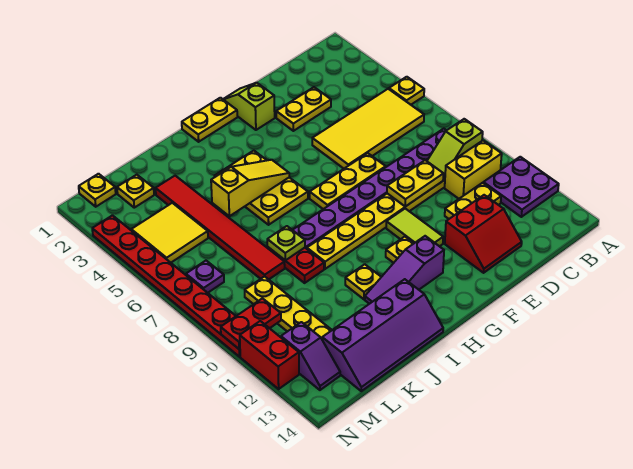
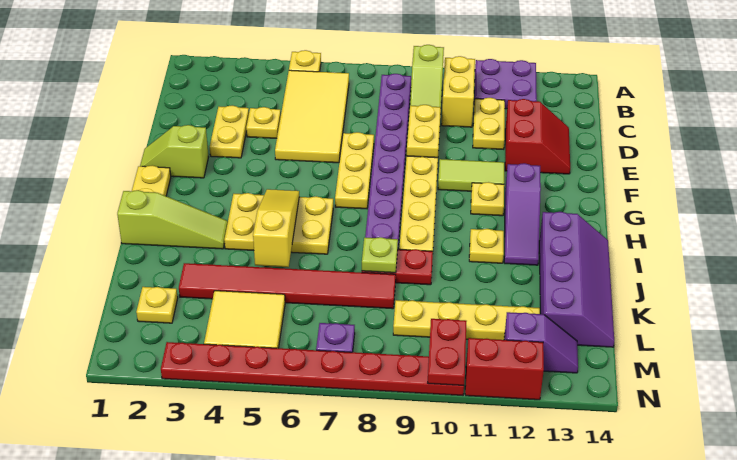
none -> lime 1x3 slope [117,190,228,249]
yellow 1x1 plate [79,174,116,207] -> yellow 1x1 plate moved to [246,107,281,138]

